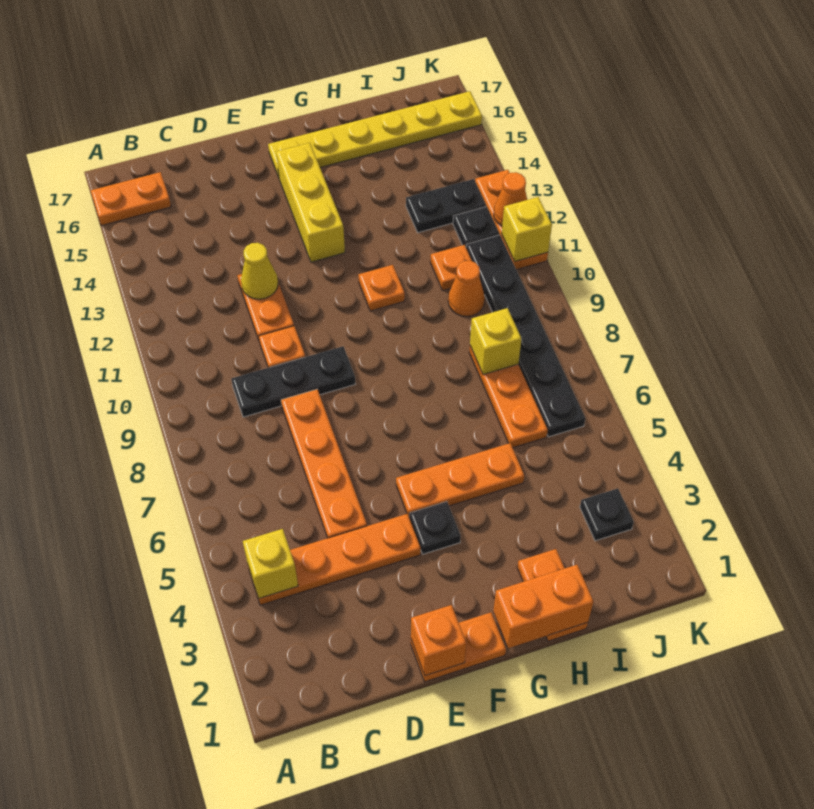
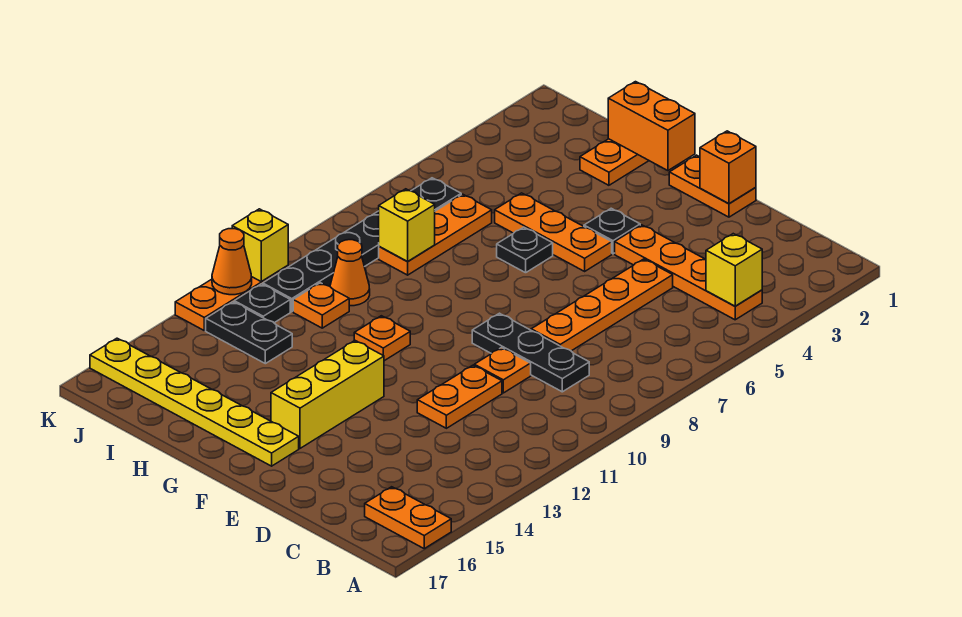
yellow 1x1 cone [241,243,278,299] -> none
black 1x1 plate [580,488,634,541] -> black 1x1 plate moved to [497,227,553,273]

